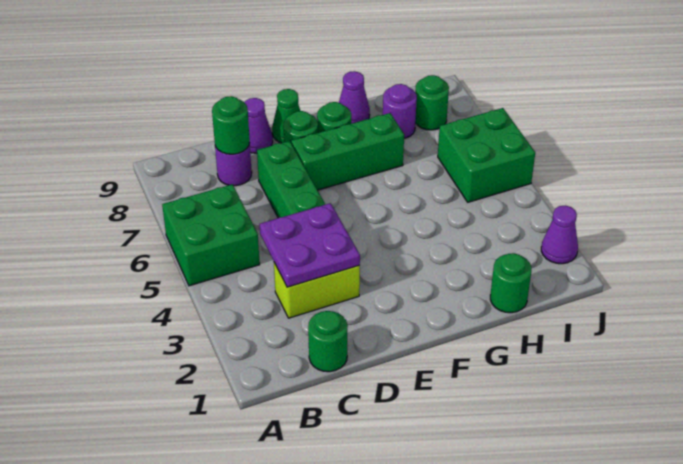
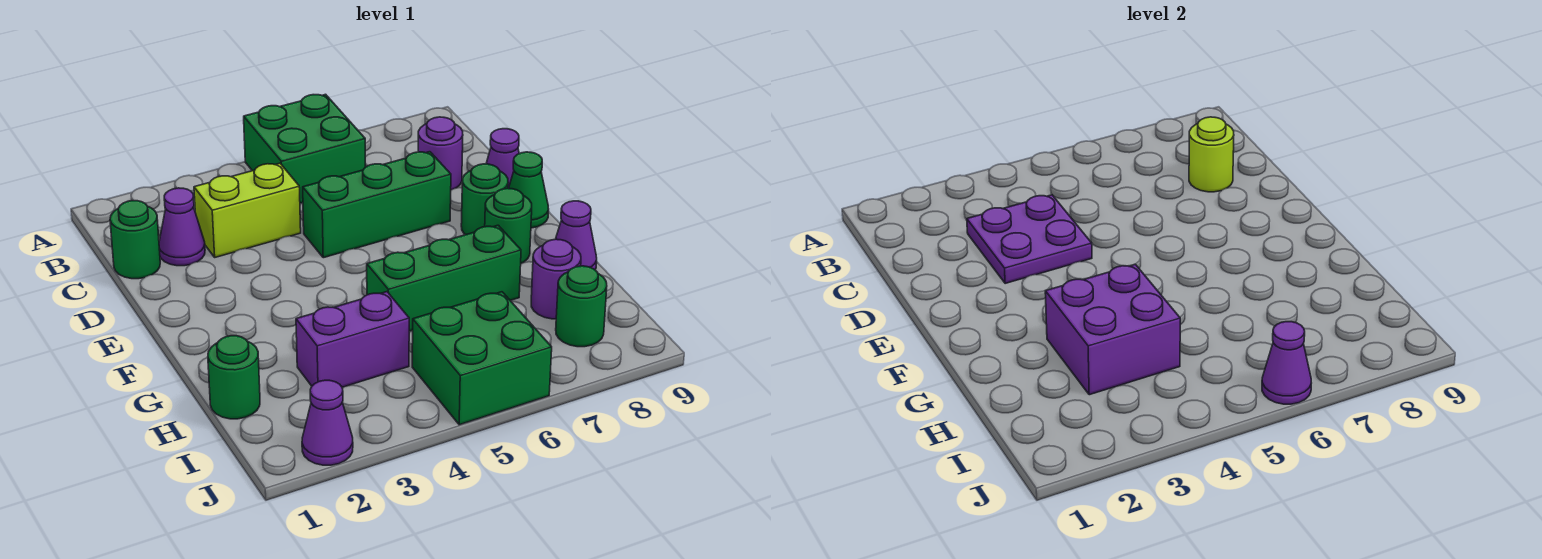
none -> purple 1x1 cone [159,188,205,266]
lime 1x2 brick [274,263,360,318] -> lime 1x2 brick turned to [194,163,301,257]
green 1x1 round brick [212,96,250,154] -> lime 1x1 round brick [1189,117,1234,192]
green 1x3 brick [291,113,404,190] -> green 1x3 brick turned to [367,225,521,331]
none -> purple 2x2 brick [1045,264,1180,395]
none -> purple 1x2 brick [296,292,409,387]
none -> purple 1x1 cone [1262,322,1311,404]

